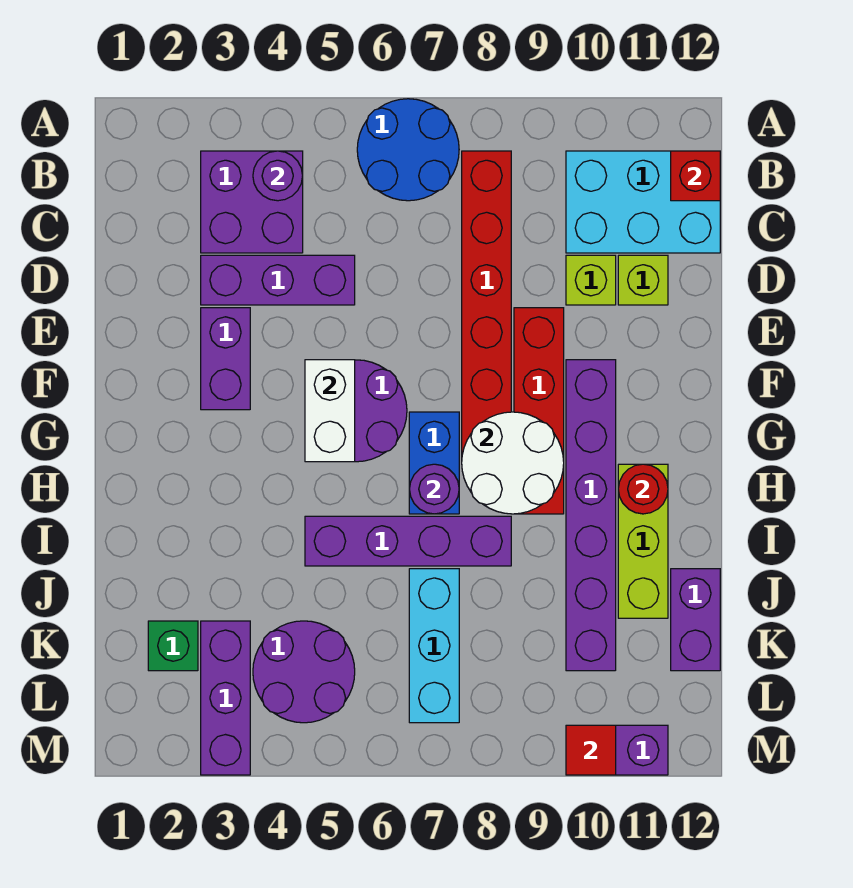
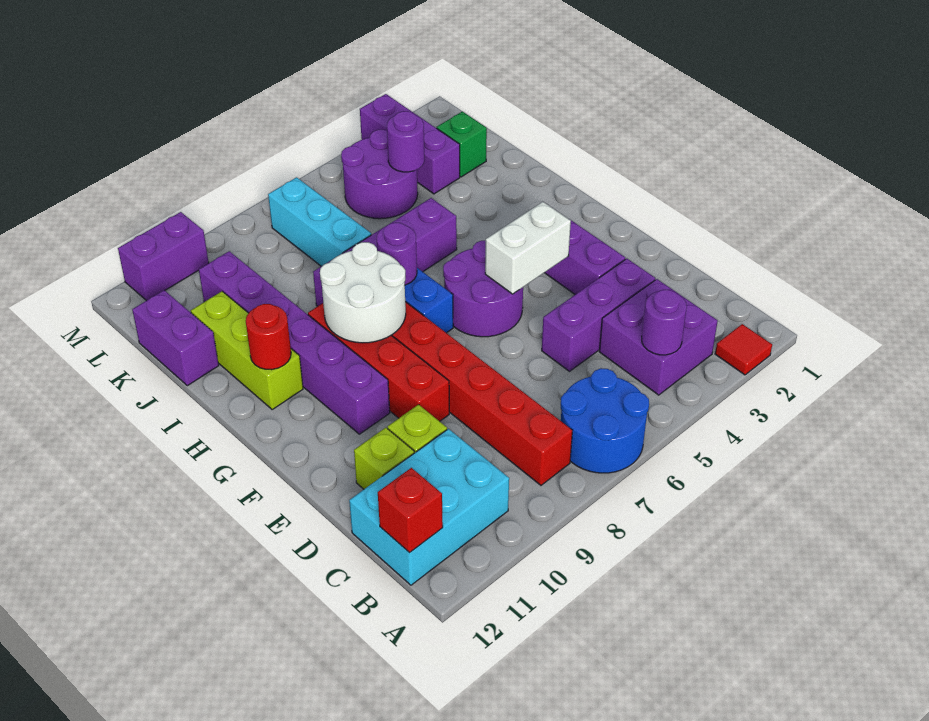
white 1x2 brick [305,360,355,462] -> white 1x2 brick turned to [485,202,571,294]
none -> purple 1x1 round brick [387,111,424,172]
red 1x1 tile [566,725,616,775] -> red 1x1 tile moved to [715,324,772,375]

